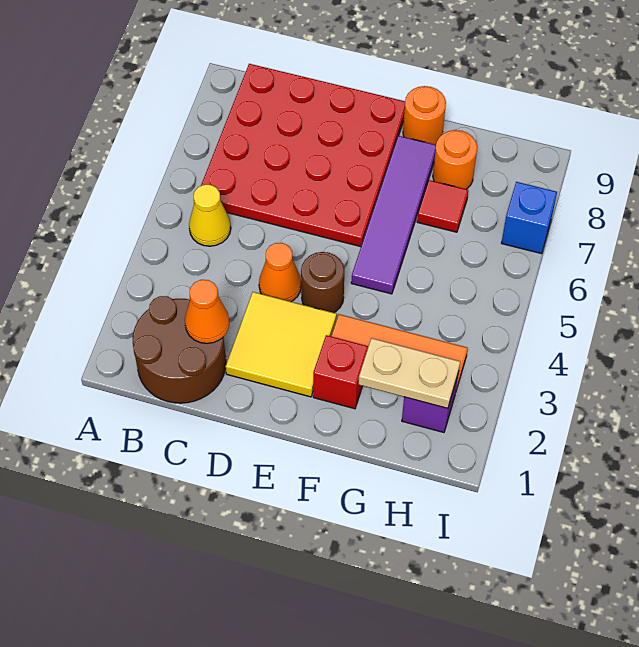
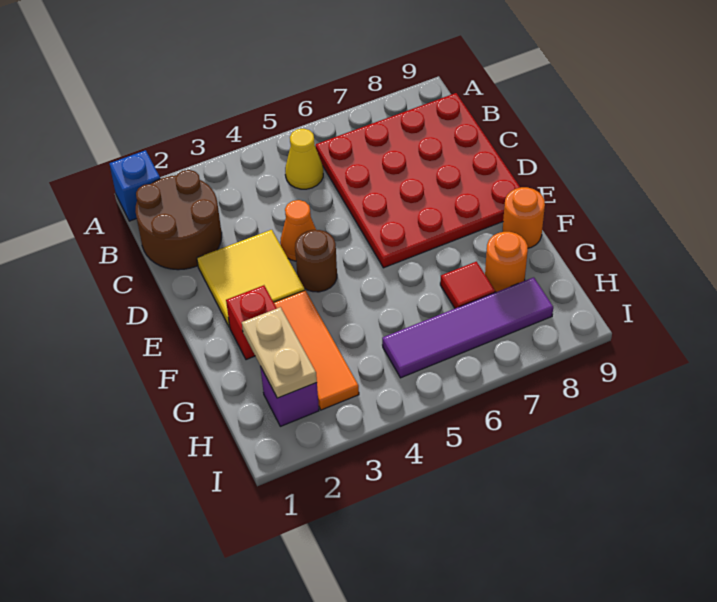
orange 1x1 cone [185,280,229,343] -> none
purple 1x4 tile [351,136,436,294] -> purple 1x4 tile moved to [382,277,553,378]
blue 1x1 brick [502,182,557,254] -> blue 1x1 brick moved to [109,150,160,221]

